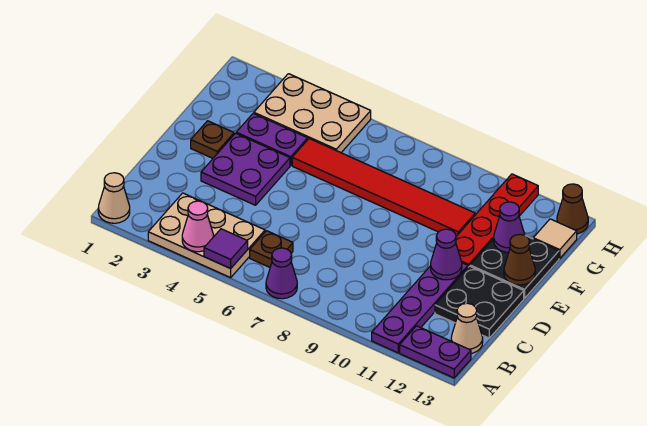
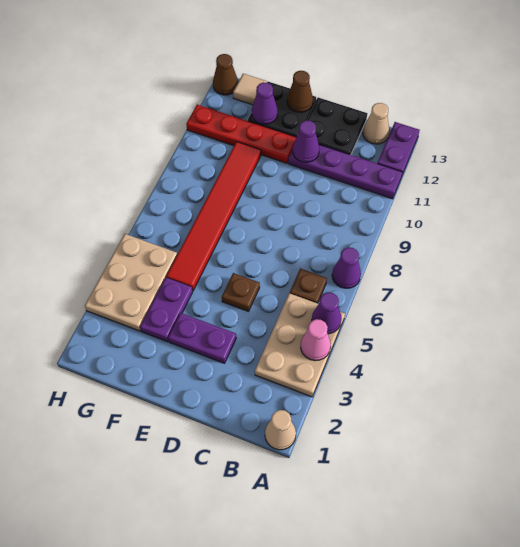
purple 1x1 tile [204,229,248,268] -> purple 1x1 cone [312,292,342,334]
purple 2x2 plate [201,133,290,205] -> purple 1x2 plate [168,313,236,363]
brown 1x1 plate [191,121,234,158] -> brown 1x1 plate moved to [222,273,260,311]

